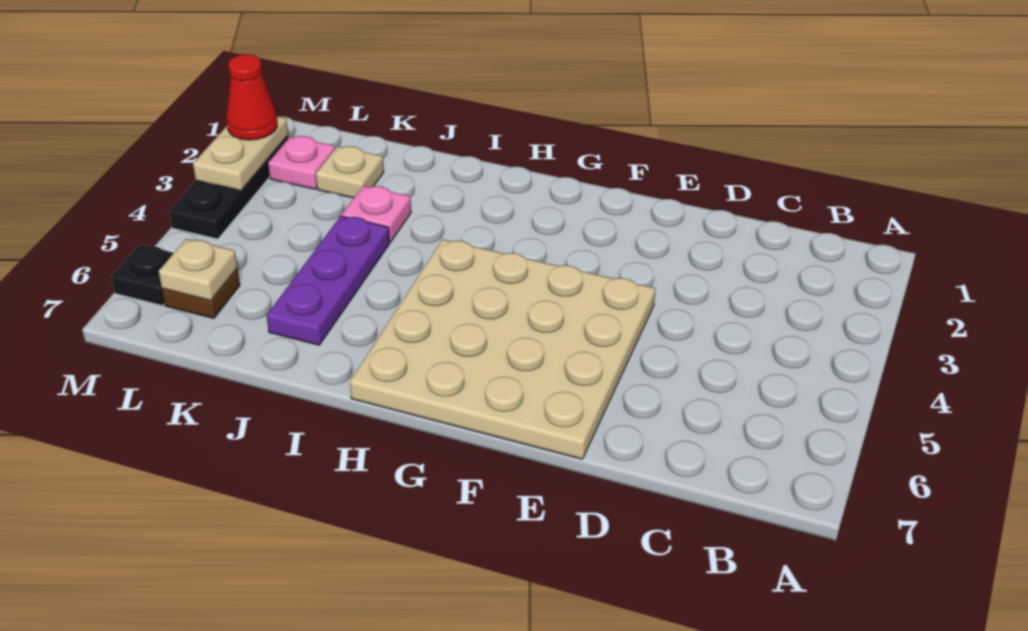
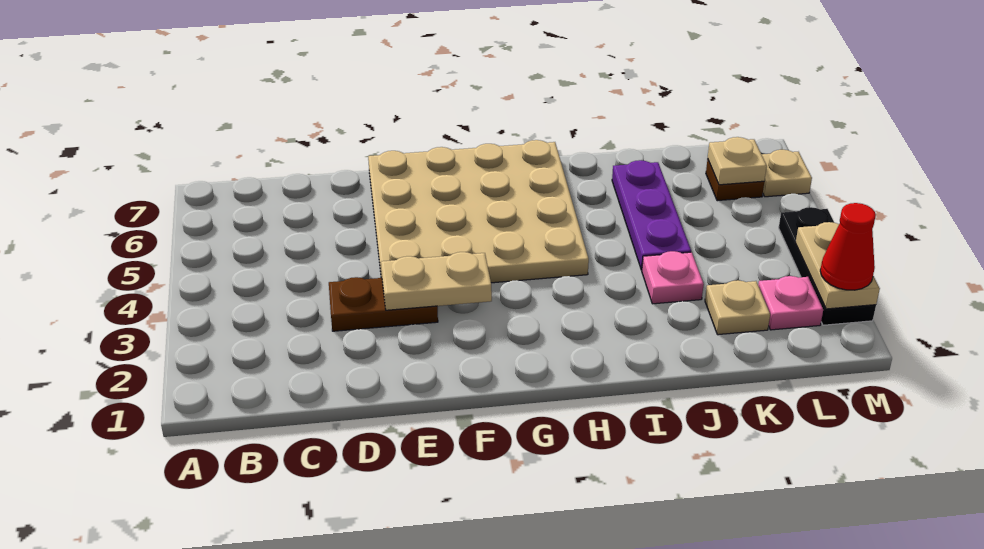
none -> brown 1x2 plate [329,277,438,331]
none -> tan 1x2 plate [381,252,492,310]
black 1x1 plate [111,245,173,305] -> tan 1x1 plate [762,150,812,197]

